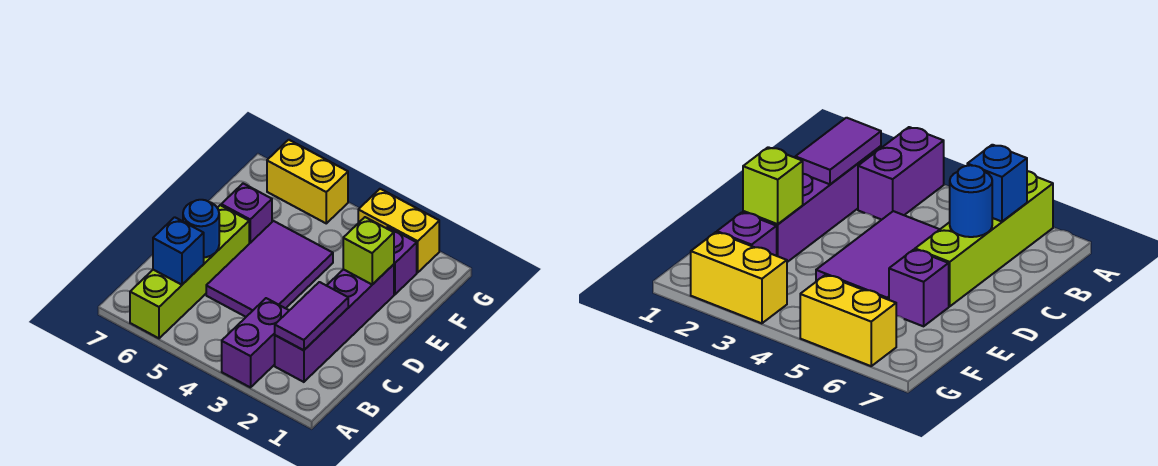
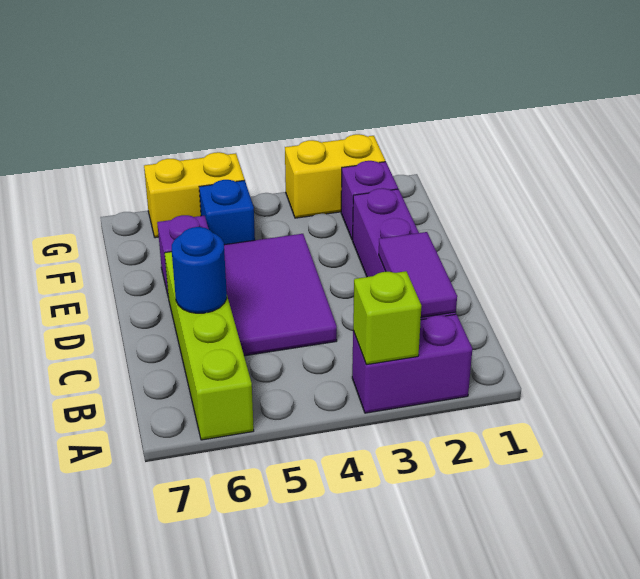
purple 1x2 brick [222,298,289,387] -> purple 1x2 brick turned to [352,314,472,413]
blue 1x1 brick [153,217,204,285] -> blue 1x1 brick moved to [199,180,255,245]
lime 1x1 brick [343,217,394,284] -> lime 1x1 brick moved to [353,271,421,365]

